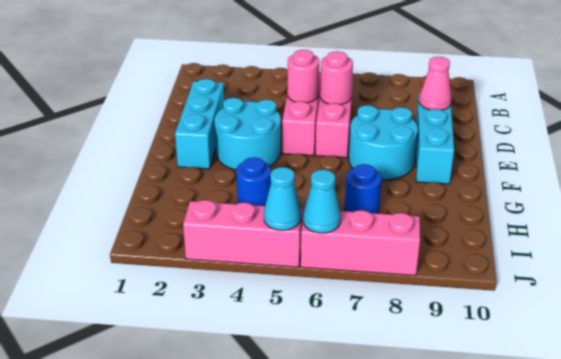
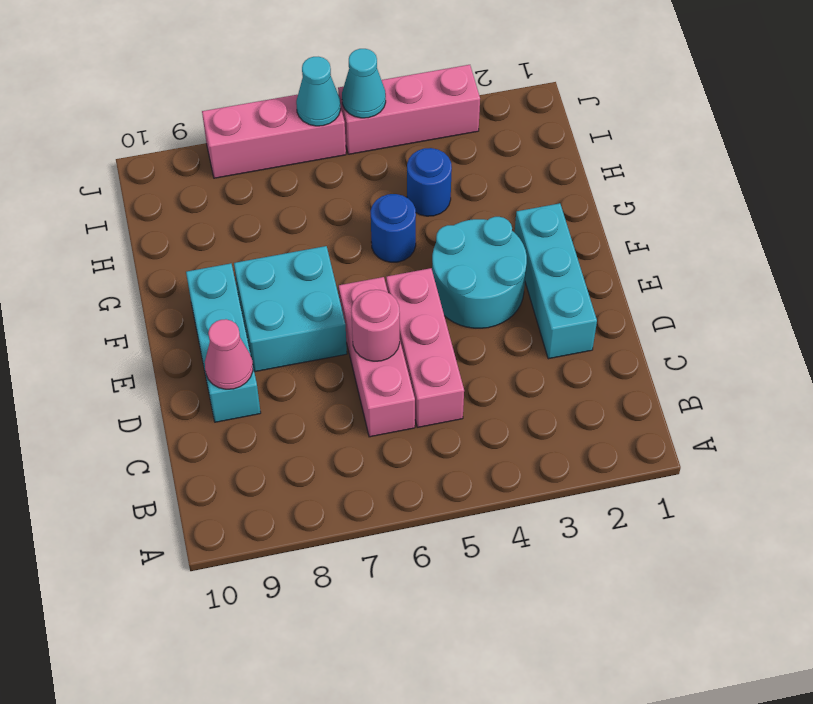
pink 1x1 round brick [287,50,319,103] -> none
cyan 2x2 round brick [349,105,418,180] -> cyan 2x2 brick [234,246,347,372]
blue 1x1 round brick [345,164,382,213] -> blue 1x1 round brick moved to [371,194,416,262]

